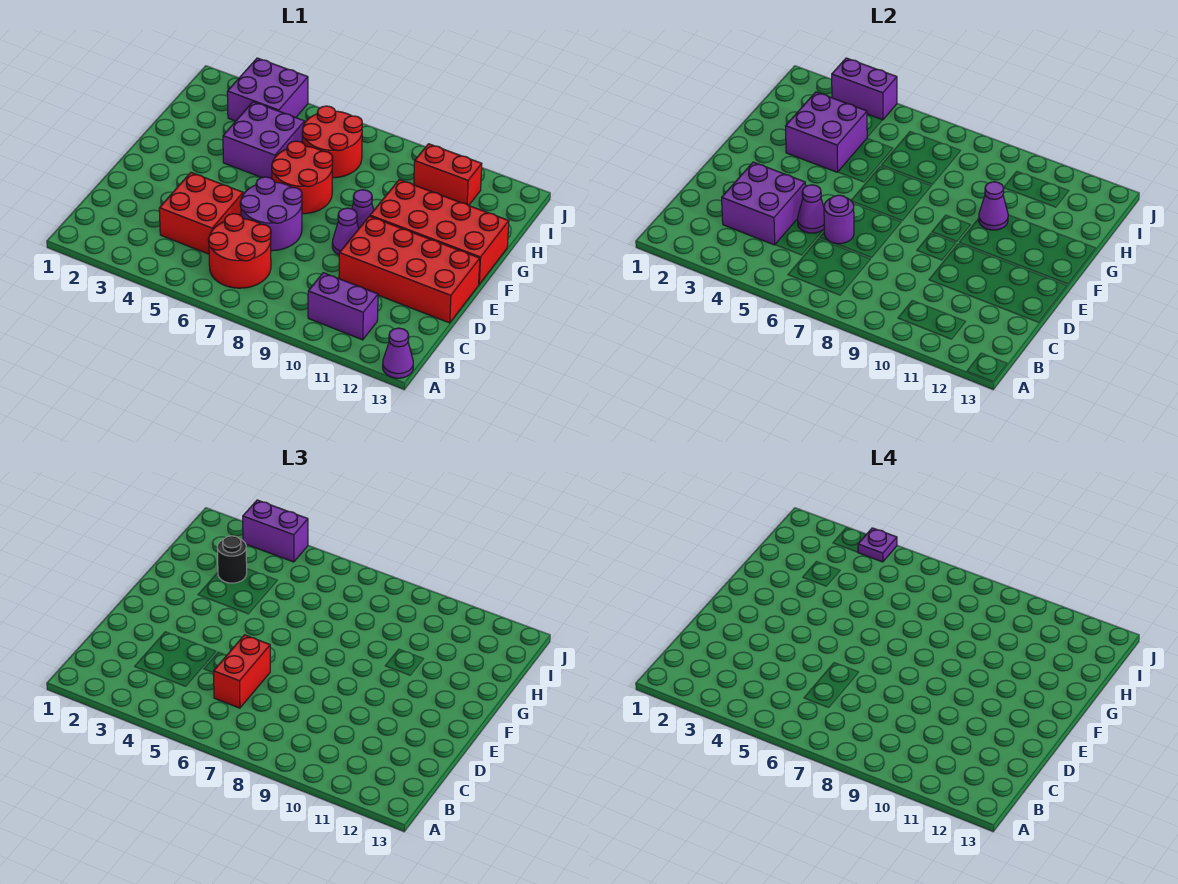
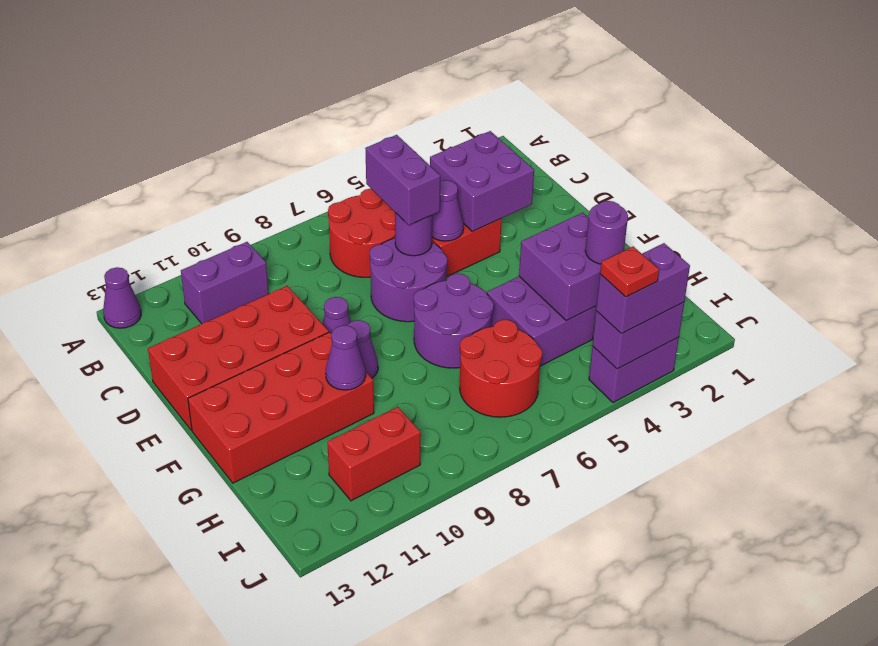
red 1x2 brick [214,635,270,708] -> purple 1x2 brick [365,135,440,225]
red 2x2 round brick [272,141,333,214] -> purple 2x2 round brick [414,274,494,368]
black 1x1 round brick [217,536,247,583] -> purple 1x1 round brick [585,201,628,264]
purple 2x2 brick [227,58,308,121] -> purple 1x2 brick [589,337,679,403]
purple 1x1 plate [858,528,897,562] -> red 1x1 plate [600,247,659,297]

